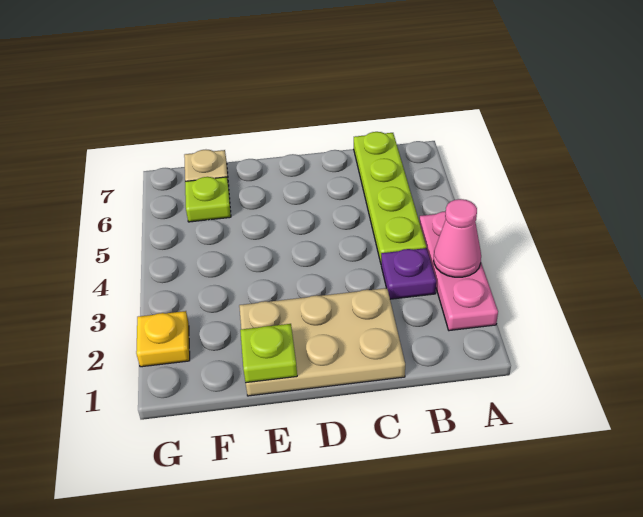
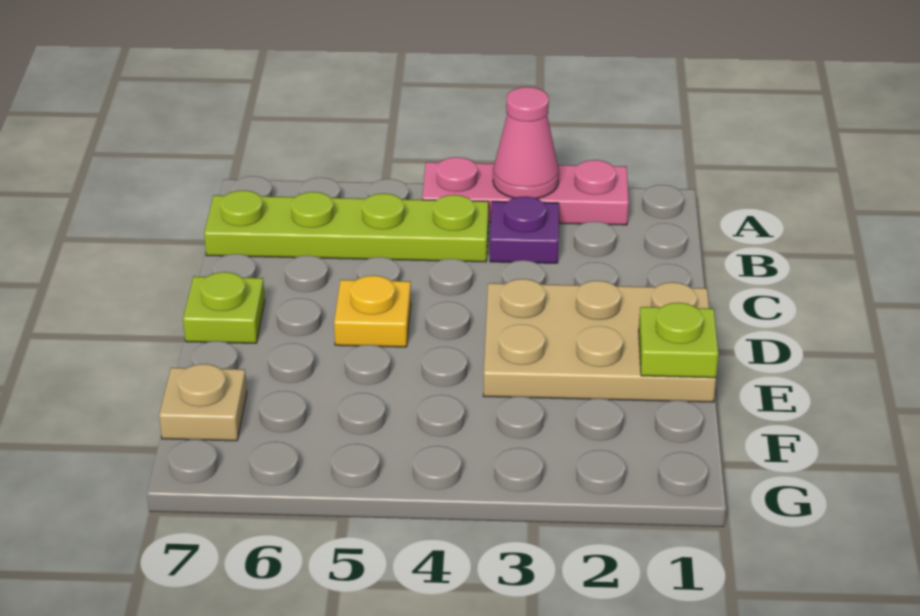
tan 2x3 plate [239,288,405,396] -> tan 2x3 plate turned to [483,279,716,402]
lime 1x1 plate [185,177,231,222] -> lime 1x1 plate moved to [183,272,265,343]
yellow 1x1 plate [136,311,190,367] -> yellow 1x1 plate moved to [334,275,411,347]

